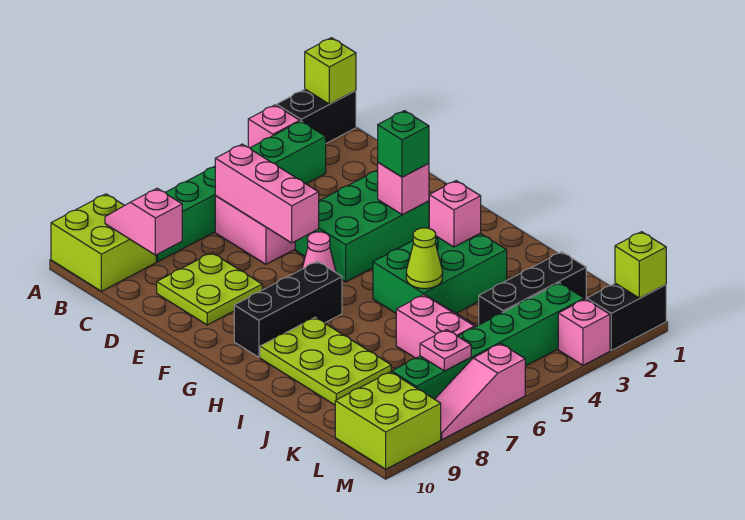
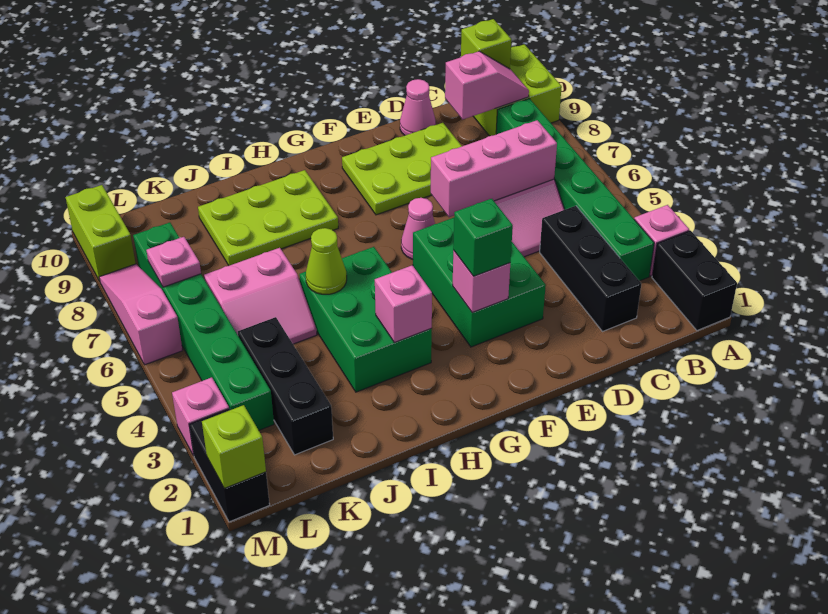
lime 1x1 brick [305,38,356,104] -> lime 1x1 brick moved to [461,19,511,69]
lime 2x2 plate [157,253,262,325] -> lime 2x3 plate [342,123,462,215]
none -> pink 1x1 cone [400,79,436,135]
black 1x3 brick [234,261,342,357] -> black 1x3 brick moved to [540,206,641,331]
lime 2x2 brick [335,372,441,469] -> lime 1x2 brick [65,185,136,281]

